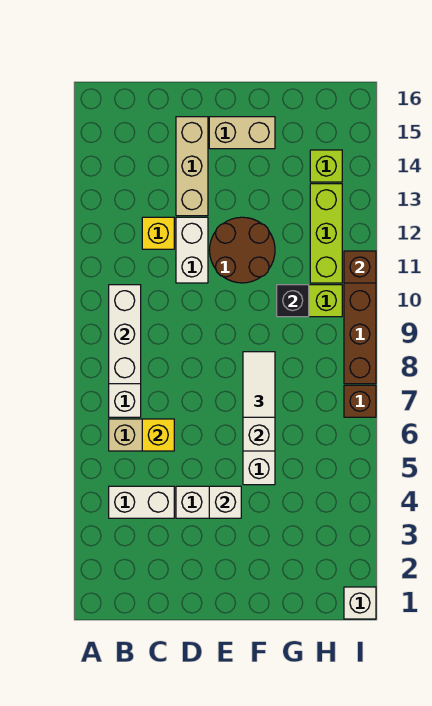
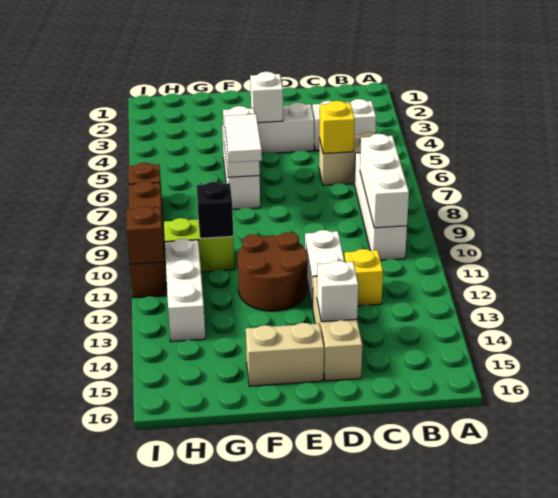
lime 1x3 brick [310,184,342,283] -> white 1x3 brick [165,239,205,342]
lime 1x1 brick [310,150,342,182] -> none
white 1x1 brick [344,587,376,619] -> white 1x1 brick moved to [317,261,358,322]

